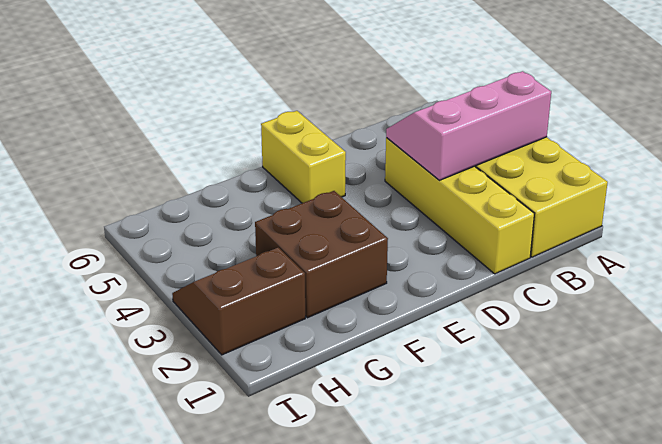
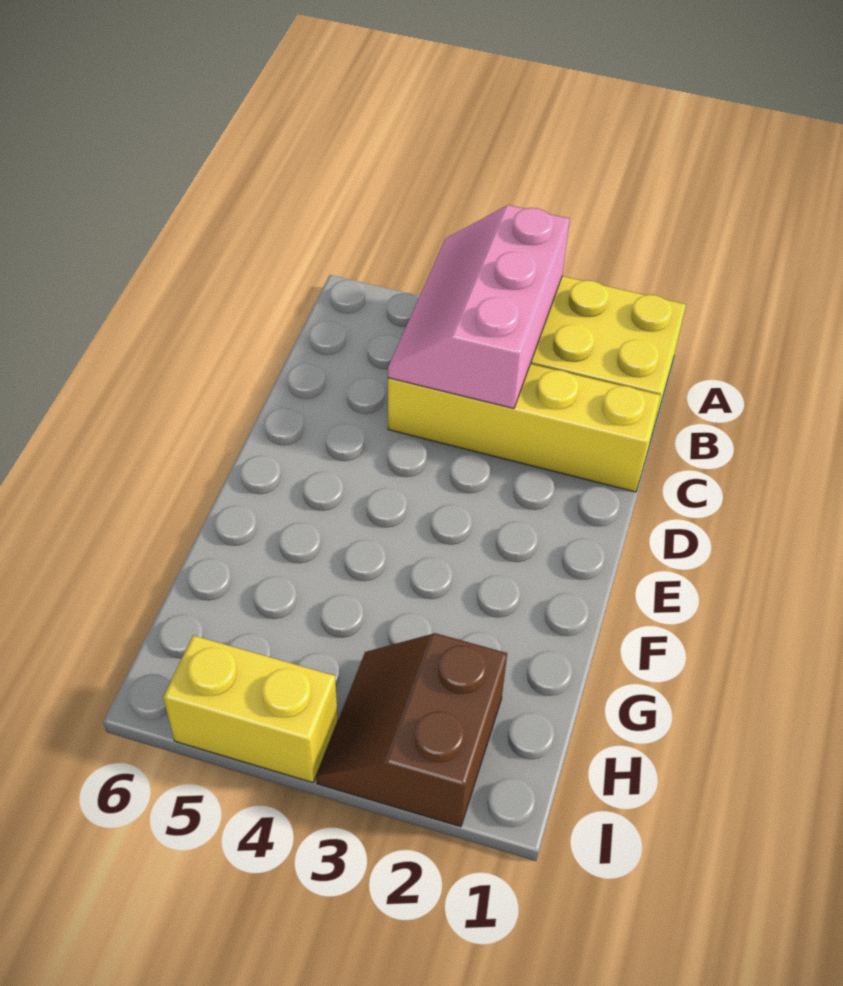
yellow 1x2 brick [261,111,346,203] -> yellow 1x2 brick moved to [163,635,338,783]
brown 2x2 brick [255,191,388,318] -> none

